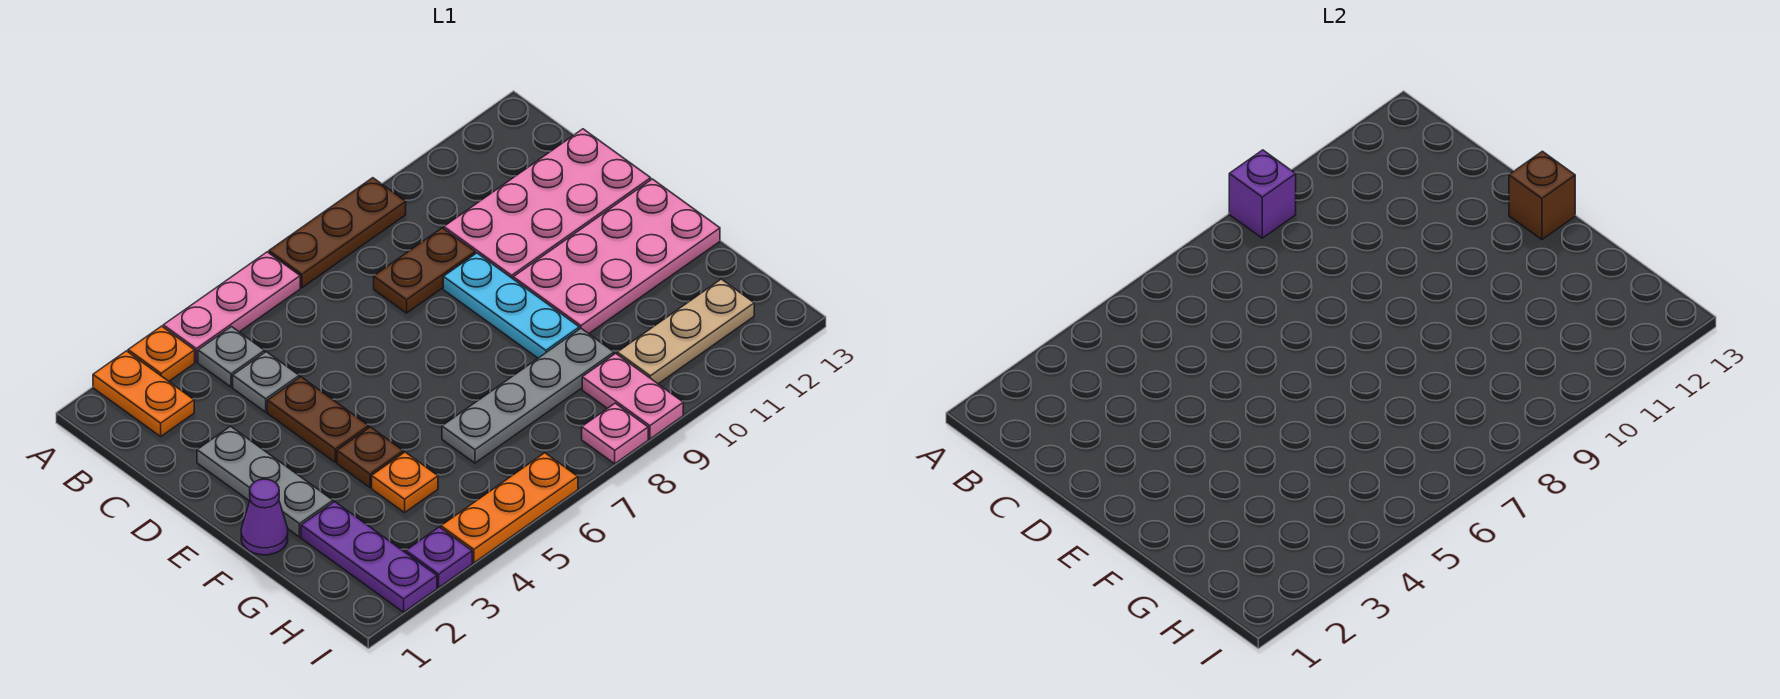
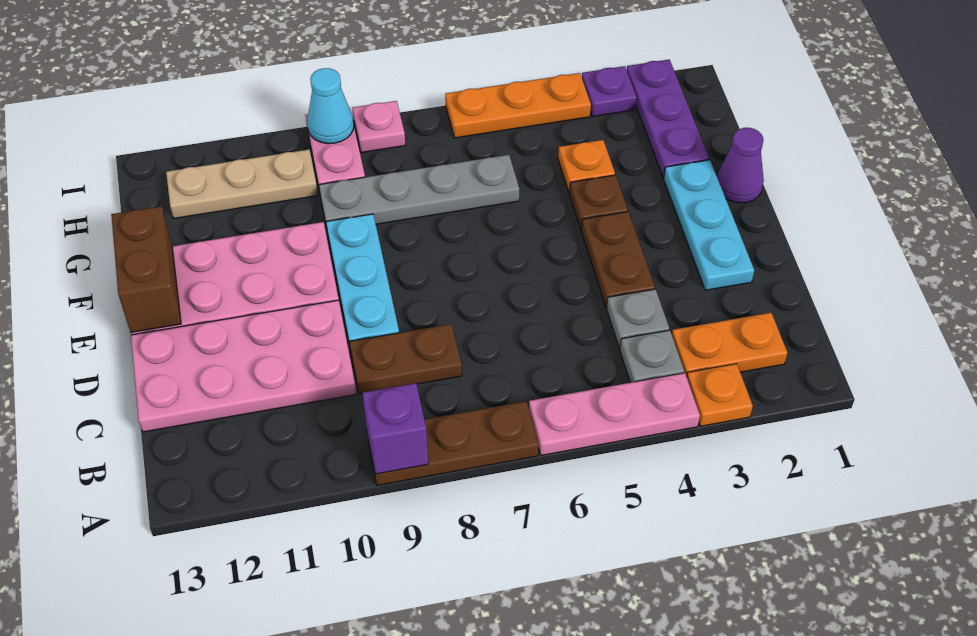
orange 1x2 plate [93,351,194,436] -> orange 1x2 plate turned to [672,313,787,377]
grey 1x3 plate [197,426,333,537] -> cyan 1x3 plate [664,160,754,290]
brown 1x1 brick [1509,151,1575,240] -> brown 1x2 brick [111,206,181,333]
none -> cyan 1x1 cone [307,68,354,144]

